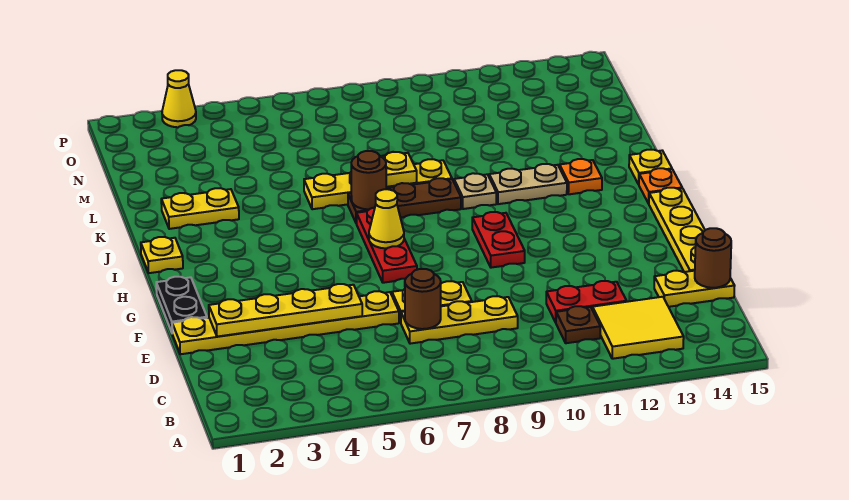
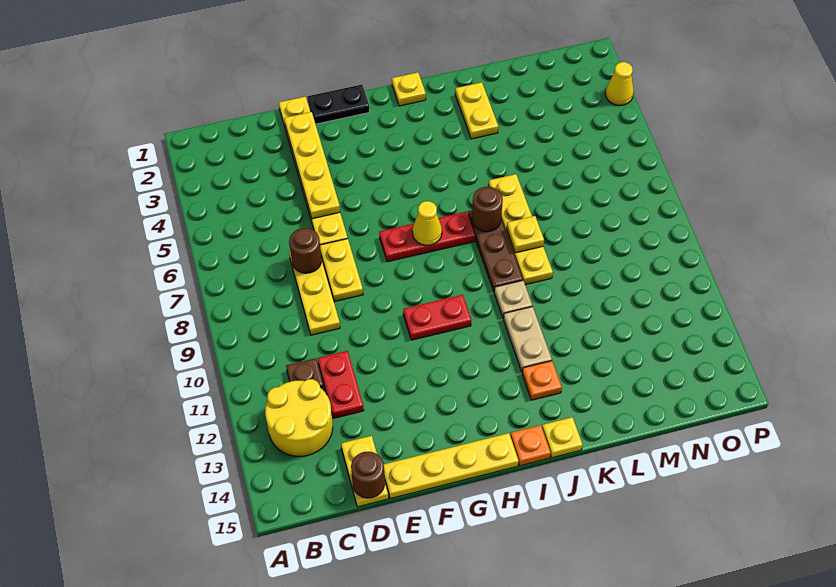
yellow 2x2 tile [592,297,684,359] -> yellow 2x2 round brick [265,379,333,456]

